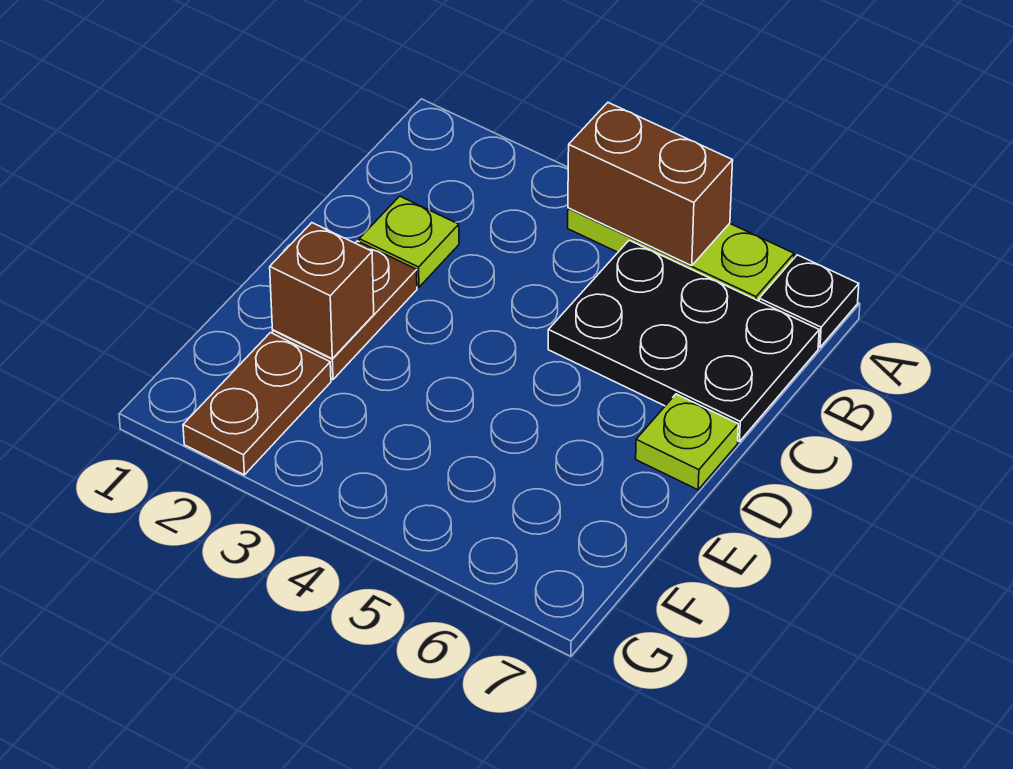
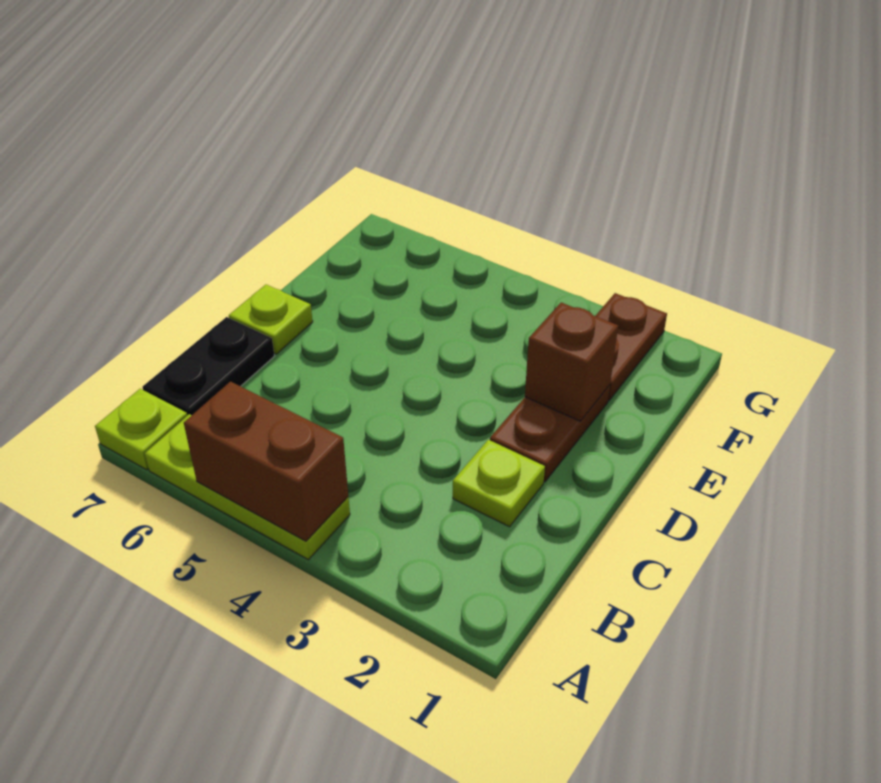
black 1x1 plate [759,255,859,347] -> lime 1x1 plate [95,389,187,470]
black 2x3 plate [548,240,819,441] -> black 1x2 plate [143,317,275,416]

